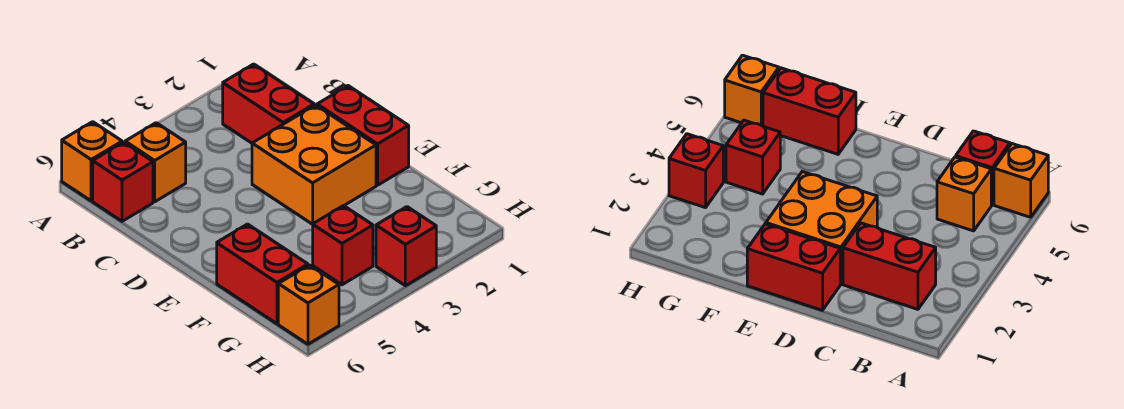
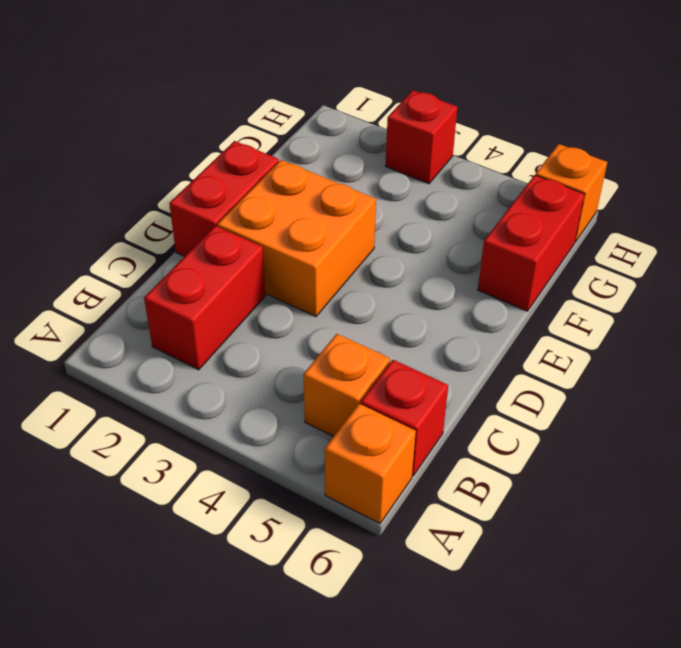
red 1x1 brick [313,206,373,285] -> none

